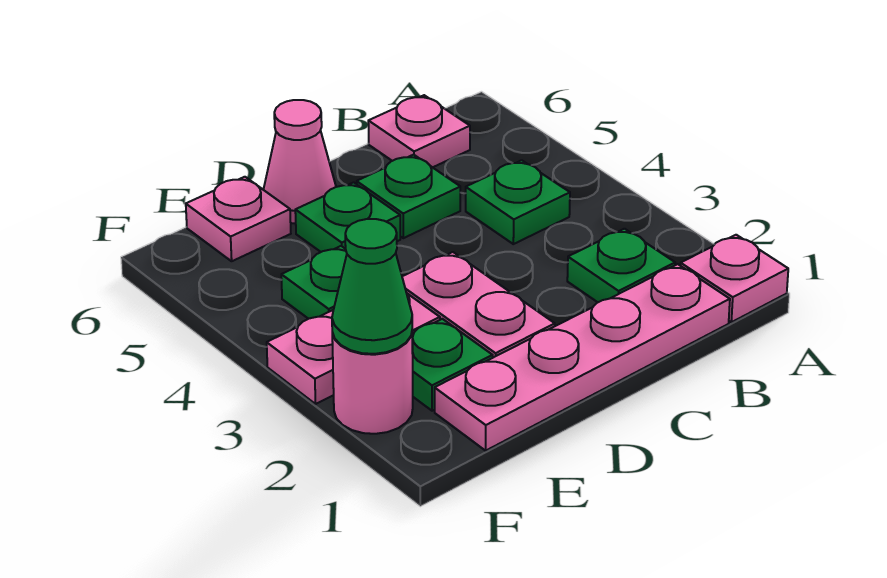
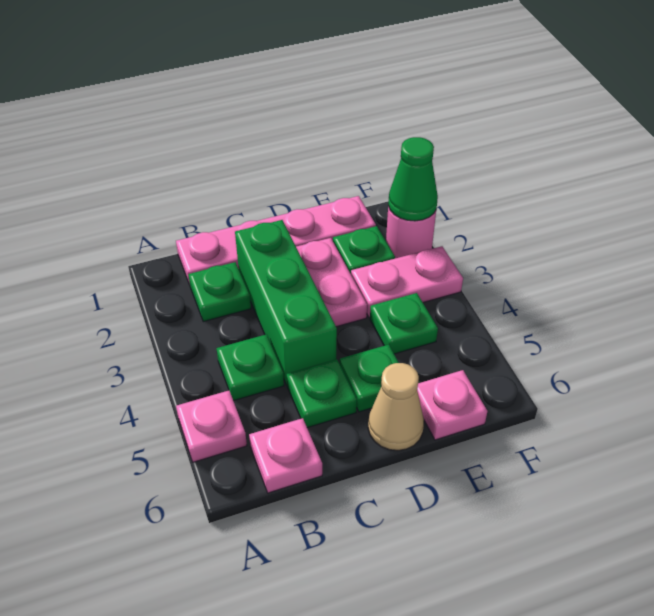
pink 1x1 plate [681,235,788,322] -> pink 1x1 plate moved to [176,391,247,462]
none -> green 1x3 brick [235,220,337,385]
pink 1x1 cone [264,100,336,223] -> tan 1x1 cone [368,363,424,450]

